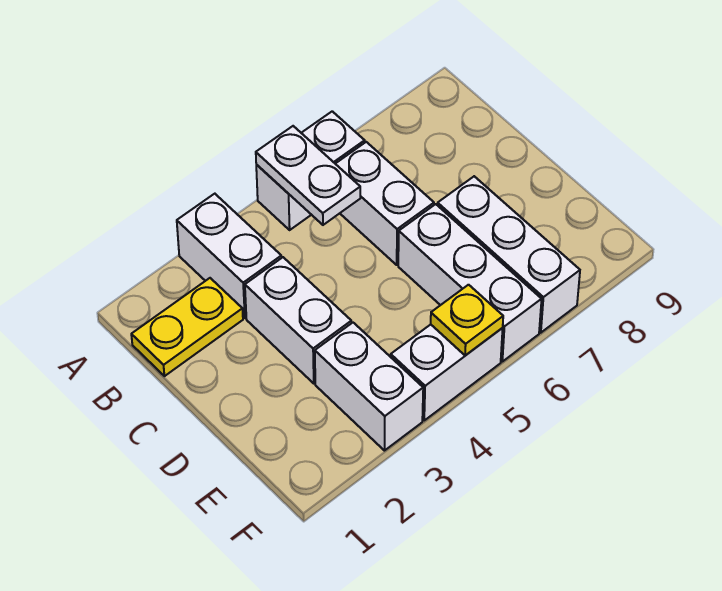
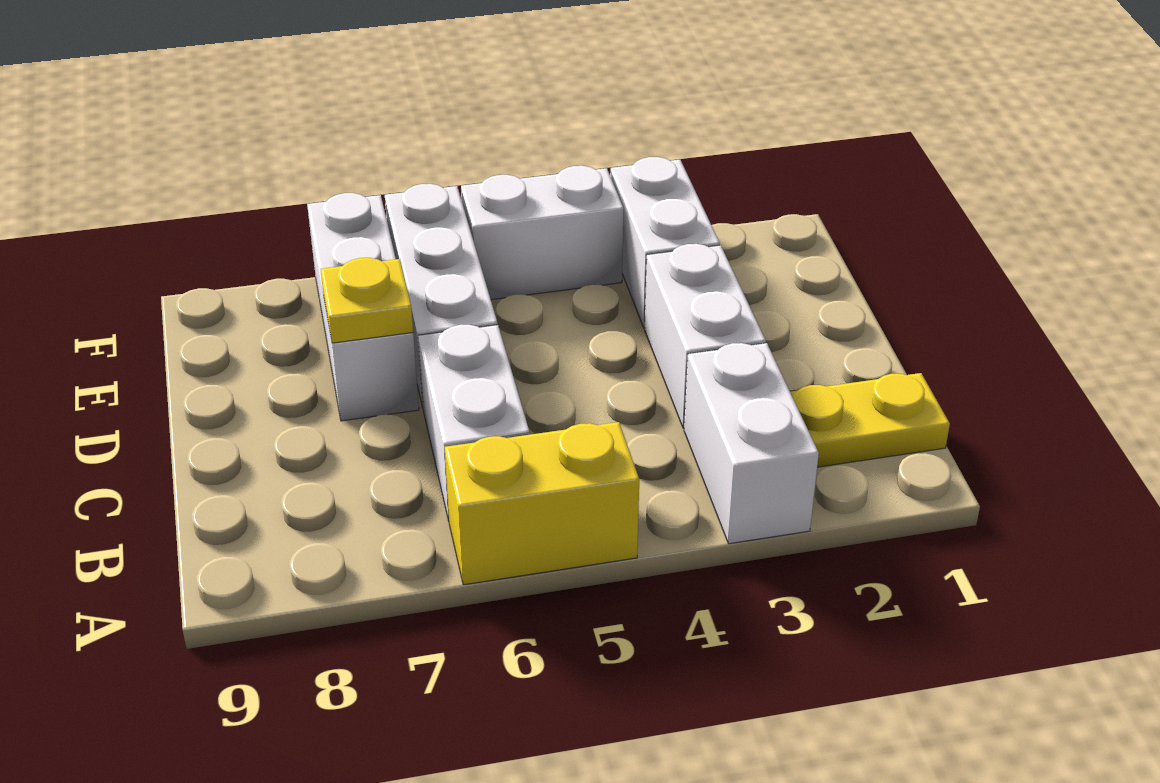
white 1x2 brick [256,111,365,230] -> yellow 1x2 brick [445,422,639,585]
white 1x2 plate [256,126,360,225] -> none
yellow 1x1 plate [431,285,503,356] -> yellow 1x1 plate moved to [321,258,413,343]

